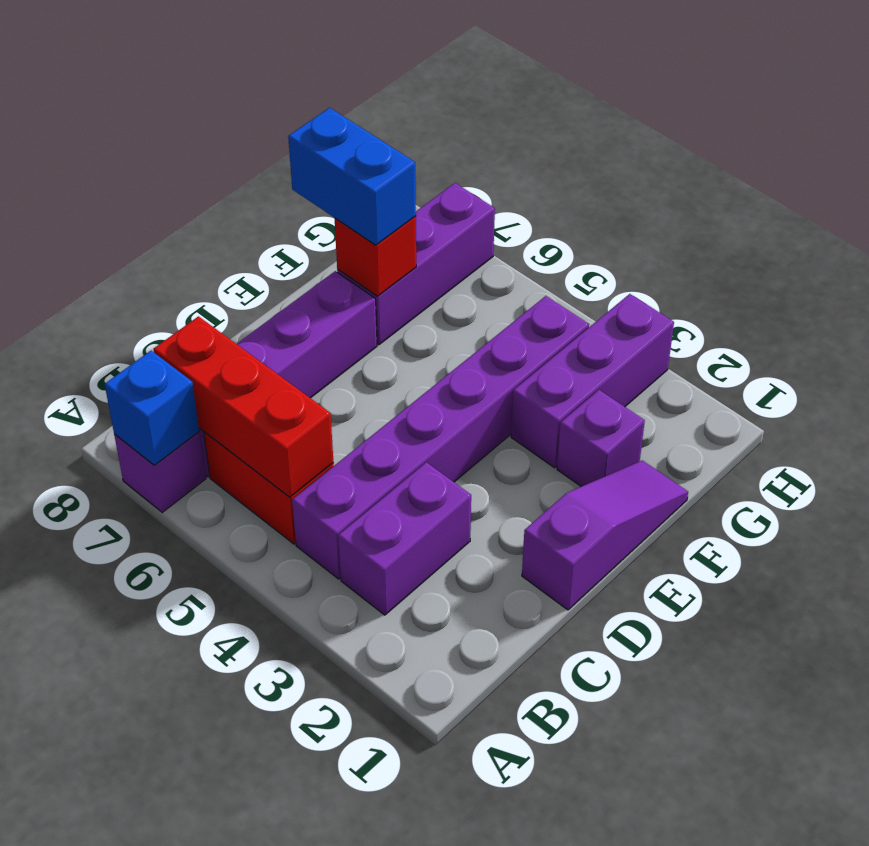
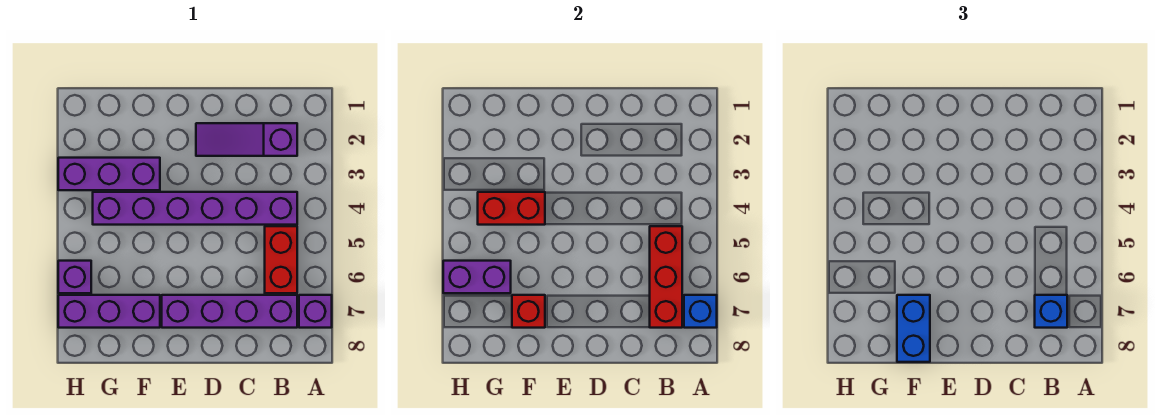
purple 1x2 brick [338,462,471,615] -> purple 1x2 brick moved to [443,261,511,293]
none -> blue 1x1 brick [1035,295,1067,328]
purple 1x3 slope [522,460,688,610] -> purple 1x3 slope moved to [196,123,297,156]
purple 1x1 brick [557,390,645,487] -> purple 1x1 brick moved to [58,261,91,293]
none -> red 1x2 brick [478,192,545,225]

